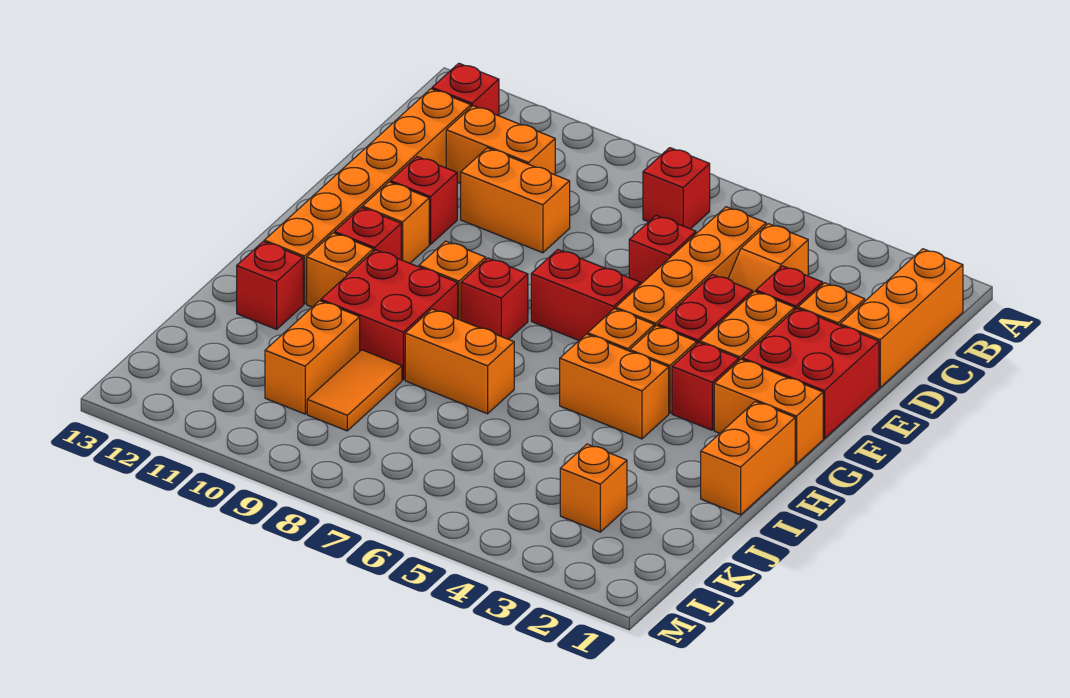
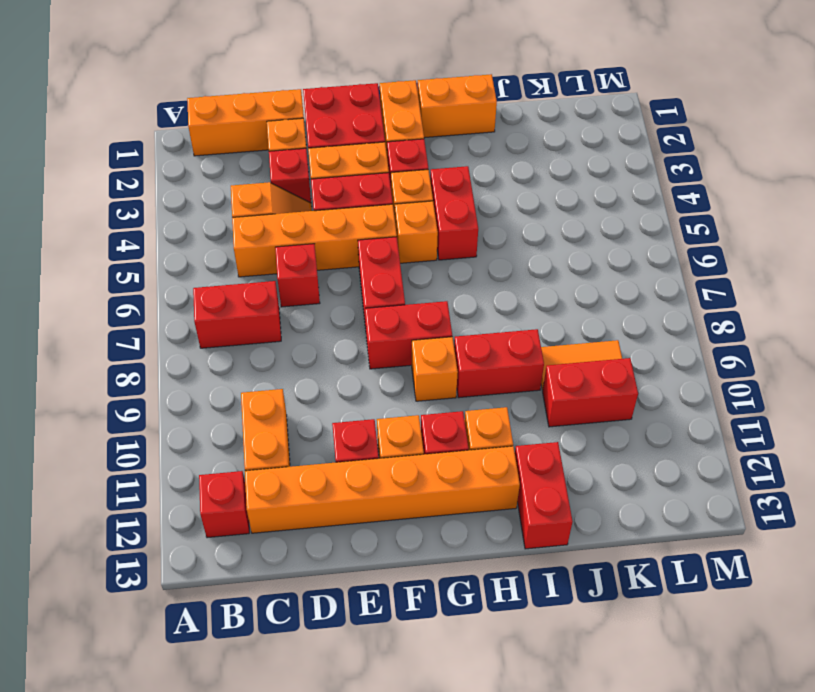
red 1x1 brick [643,148,710,229] -> red 1x2 brick [193,281,281,348]
orange 1x2 brick [460,148,570,253] -> none
red 1x1 brick [461,258,528,339] -> red 1x2 brick [365,301,452,369]
orange 1x2 brick [560,334,669,439] -> red 1x2 brick [430,166,478,260]
red 2x2 brick [321,250,458,380] -> red 1x2 brick [454,329,544,398]
orange 1x2 brick [405,309,514,414] -> none
red 1x1 brick [237,242,303,329] -> red 1x2 brick [515,442,573,549]
orange 1x2 brick [265,301,360,414] -> red 1x2 brick [543,358,638,427]
orange 1x1 brick [560,444,627,532] -> none

